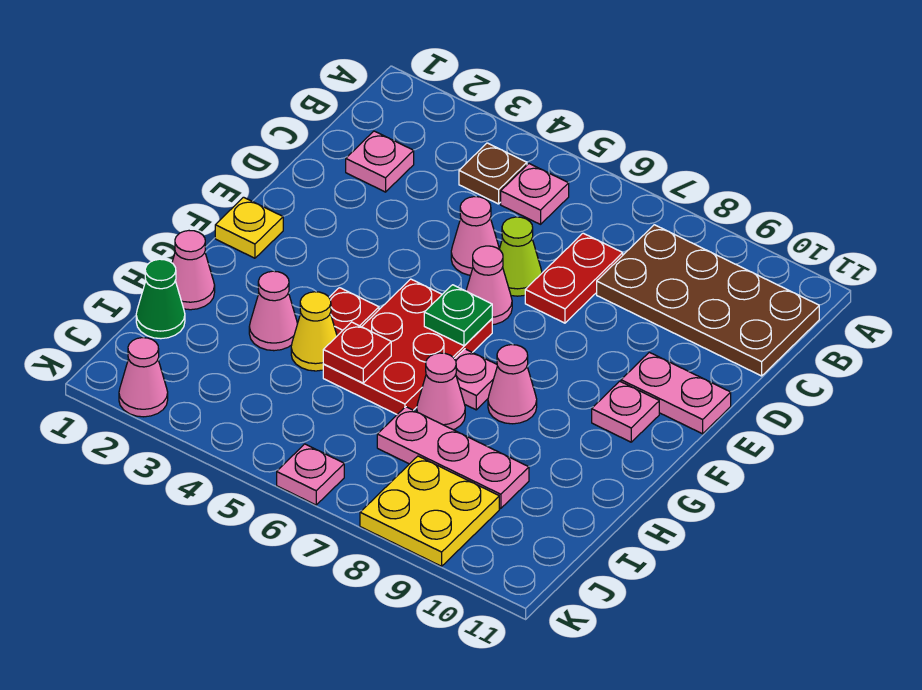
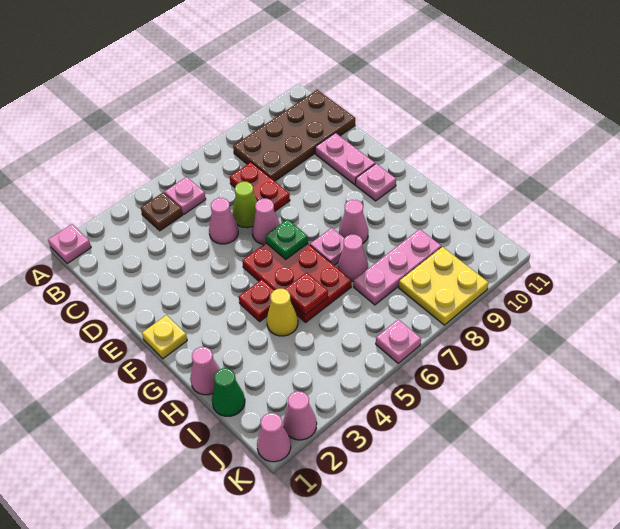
pink 1x1 plate [346,131,414,192] -> pink 1x1 plate moved to [48,224,91,264]
pink 1x2 plate [621,352,731,434] -> pink 1x2 plate turned to [315,133,375,185]
pink 1x1 cone [249,271,298,351] -> pink 1x1 cone moved to [257,413,291,462]

